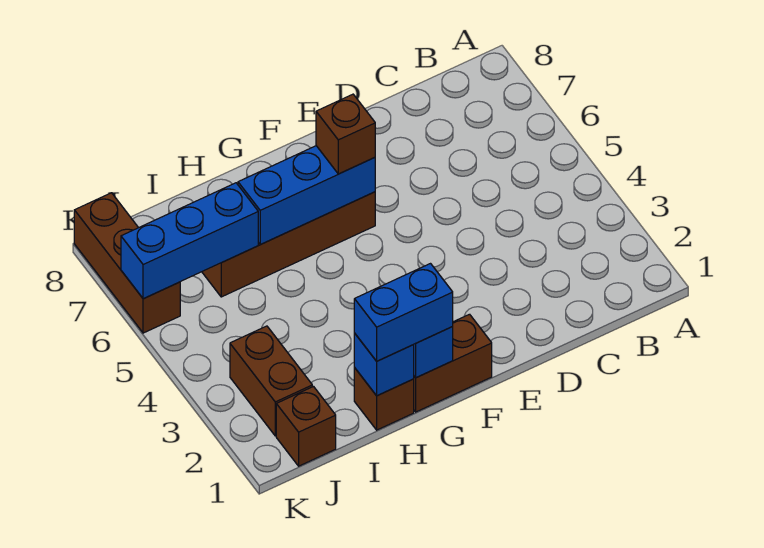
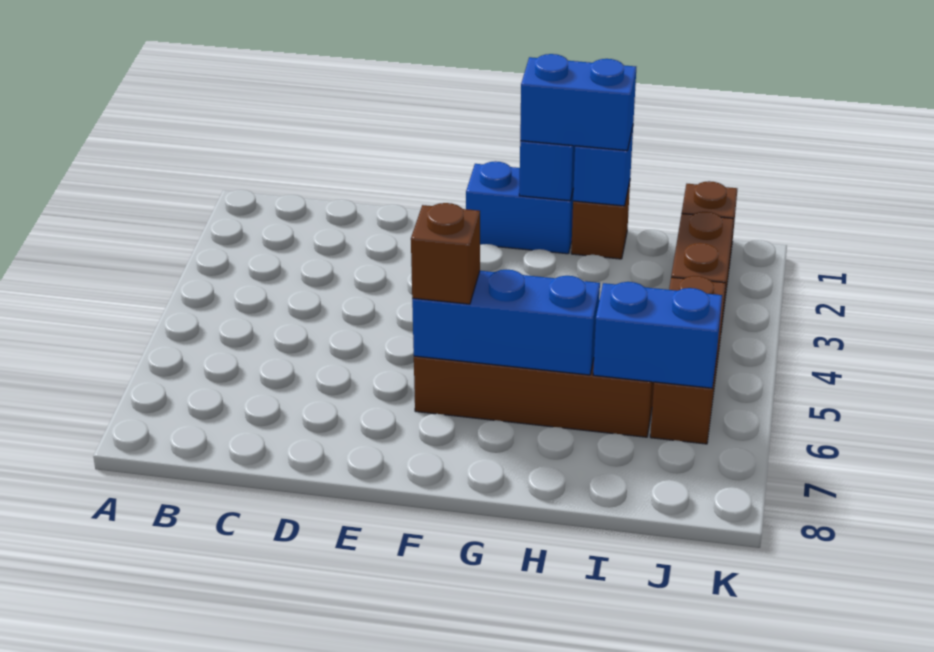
brown 1x2 brick [414,314,492,412] -> blue 1x2 brick [466,161,574,254]
blue 1x3 brick [121,183,258,299] -> blue 1x2 brick [593,282,722,388]
brown 1x3 brick [74,193,180,333] -> brown 1x3 brick moved to [650,276,726,444]

